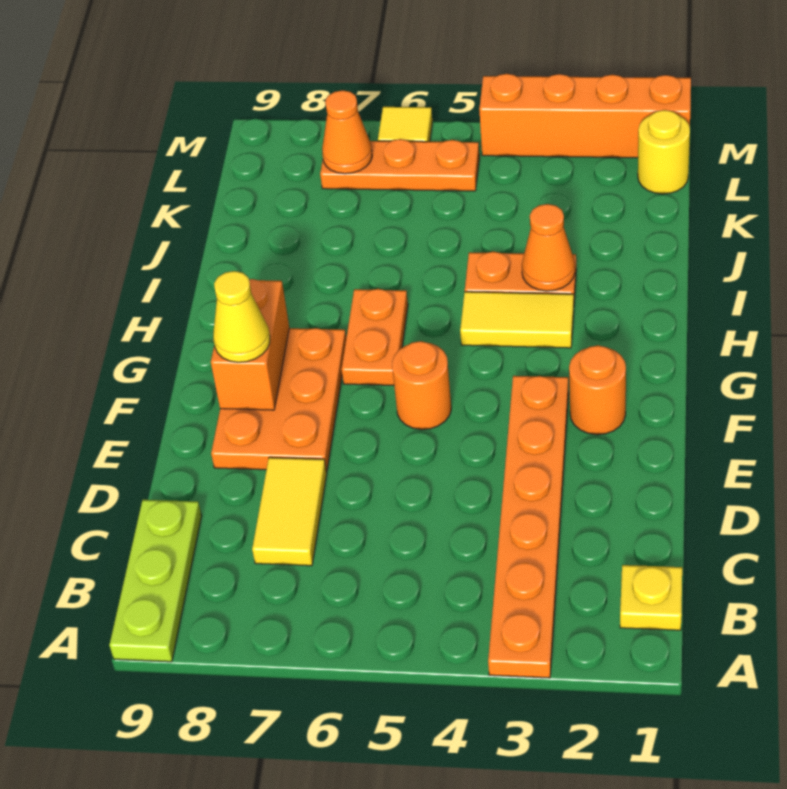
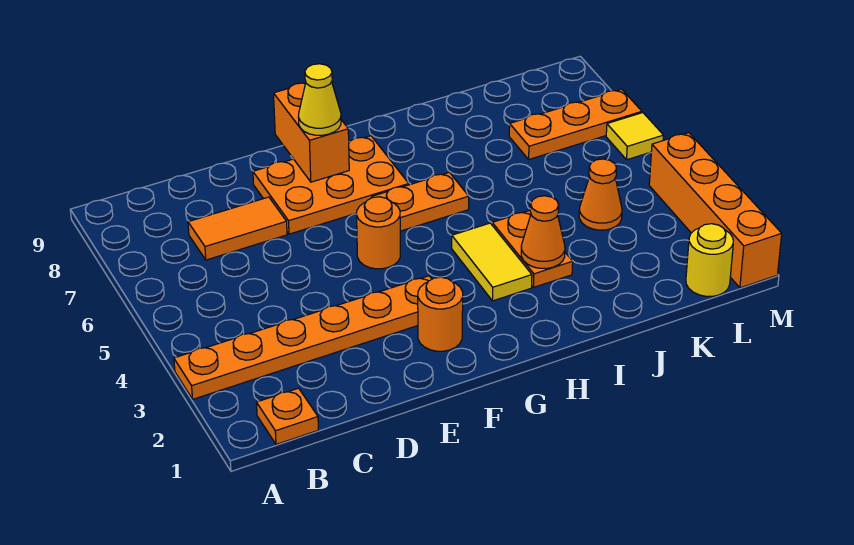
lime 1x3 plate [109,500,202,662] -> none
yellow 1x1 plate [620,565,682,630] -> orange 1x1 plate [256,388,318,445]
yellow 1x2 tile [252,457,327,566] -> orange 1x2 tile [188,197,287,260]
orange 1x2 brick [211,279,289,410] -> orange 1x2 brick turned to [274,83,349,182]
orange 1x3 plate [320,139,479,191] -> orange 1x3 plate turned to [509,89,642,159]
orange 1x1 cone [322,90,372,174] -> orange 1x1 cone moved to [579,159,622,230]

